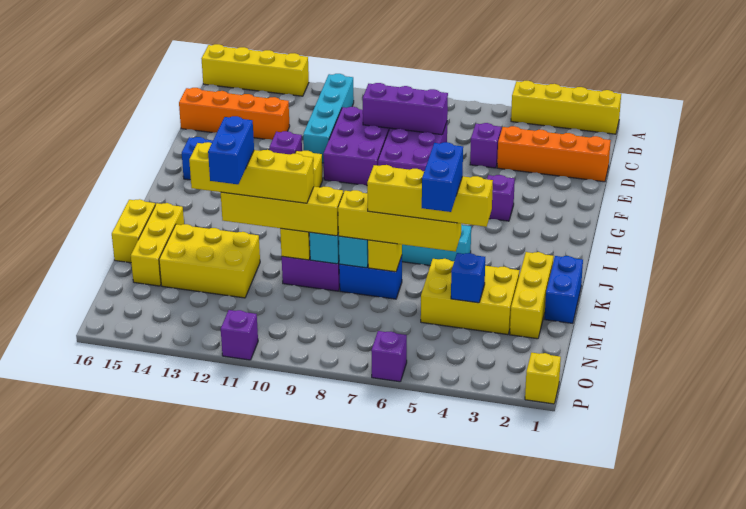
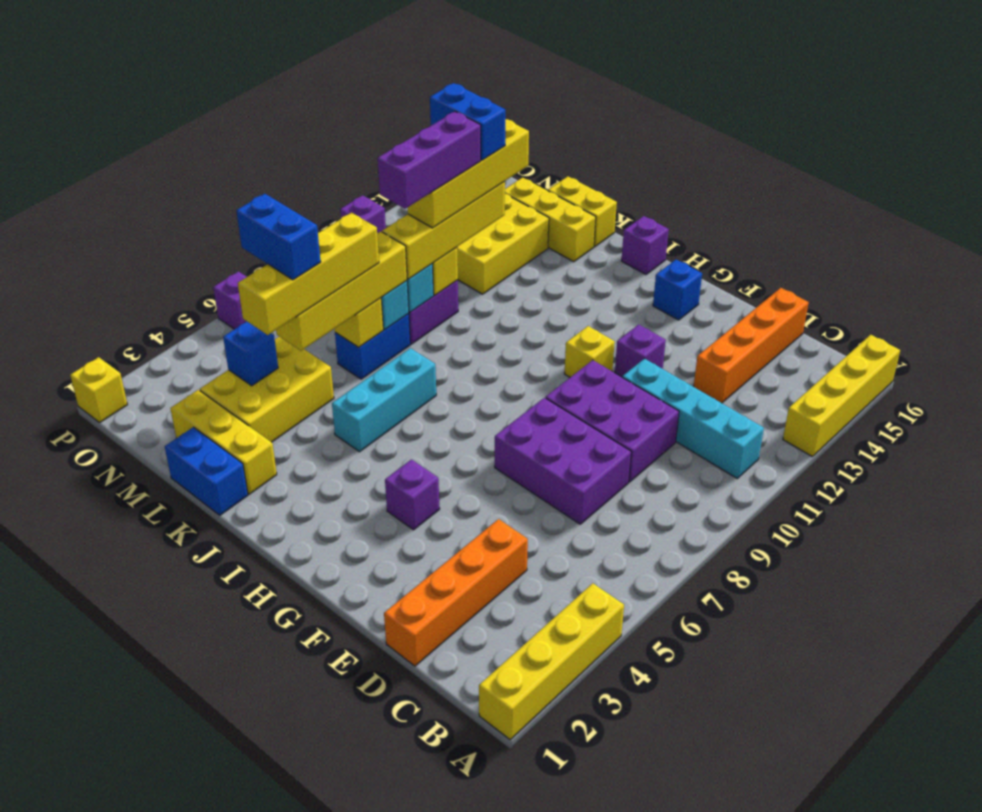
purple 1x1 brick [470,123,501,168] -> purple 1x1 brick moved to [622,216,669,274]
purple 1x3 brick [363,83,448,135] -> purple 1x3 brick moved to [378,112,481,209]

